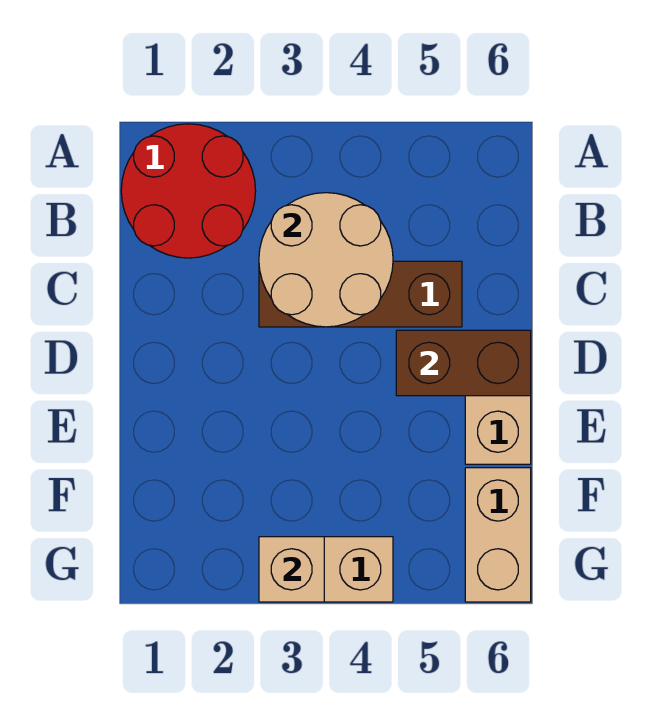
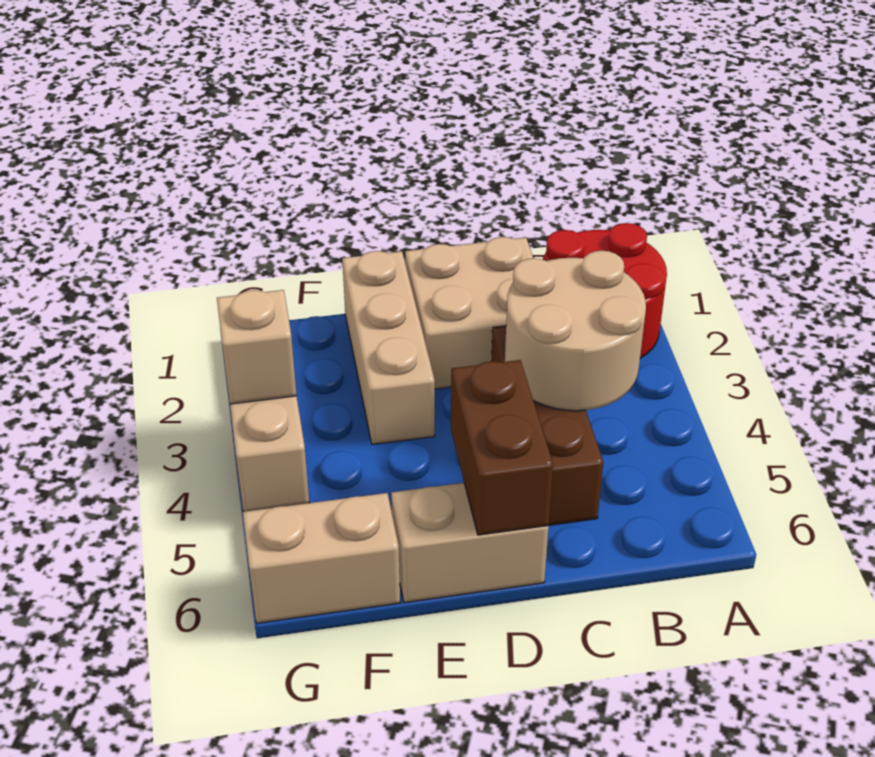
none -> tan 2x2 brick [405,237,533,389]
none -> tan 1x3 brick [342,251,435,445]

